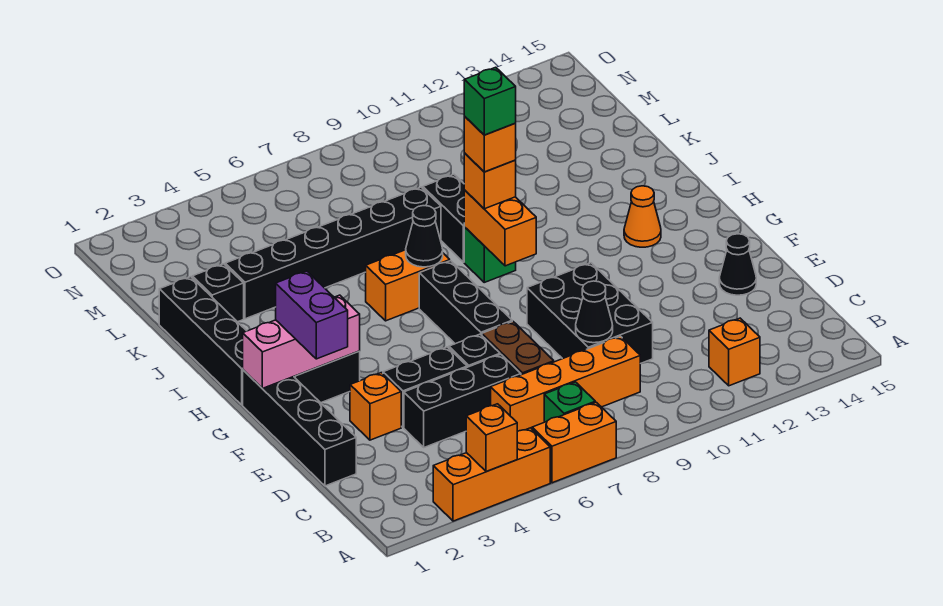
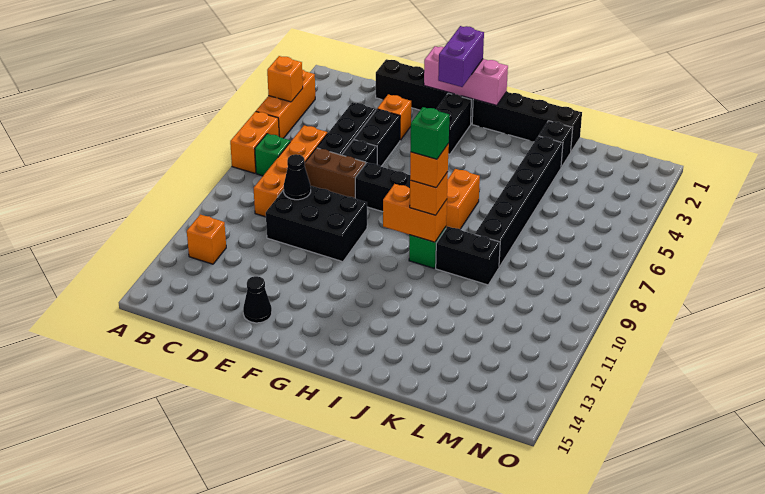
purple 1x2 brick [276,271,348,359] -> purple 1x2 brick turned to [438,26,484,87]
pink 1x3 brick [243,295,360,388] -> pink 1x3 brick turned to [424,46,508,105]
orange 1x1 cone [624,186,661,247] -> none
black 1x1 cone [406,206,443,267] -> none

